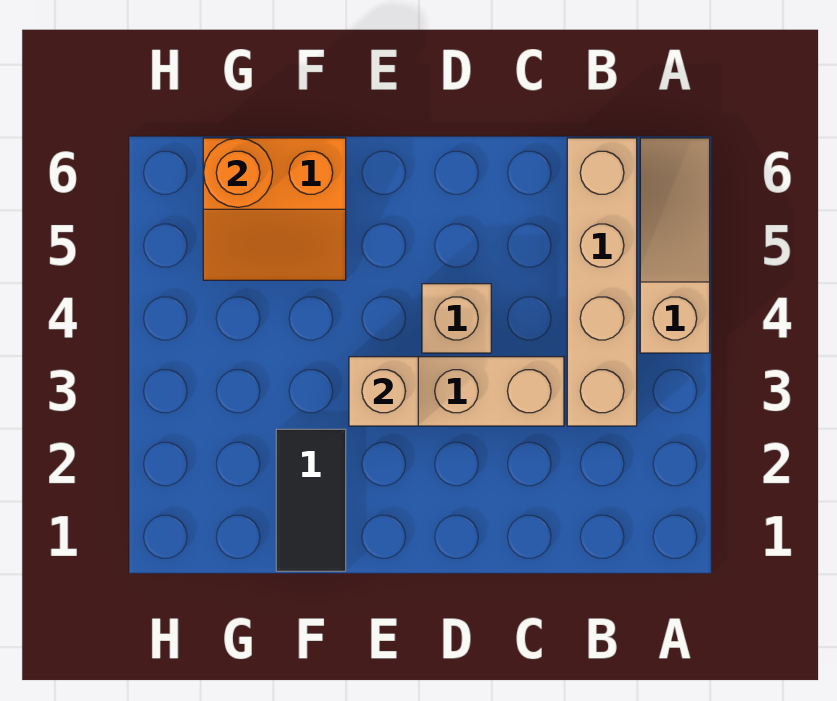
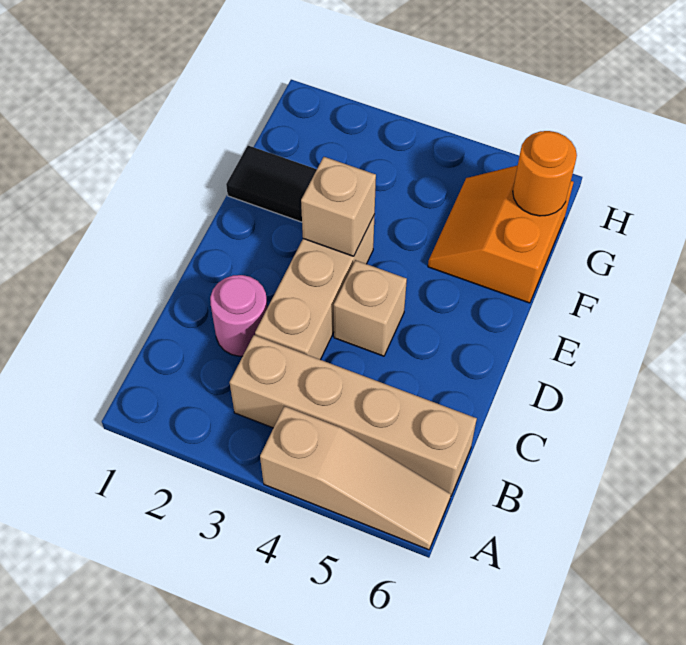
none -> pink 1x1 round brick [210,275,267,356]

